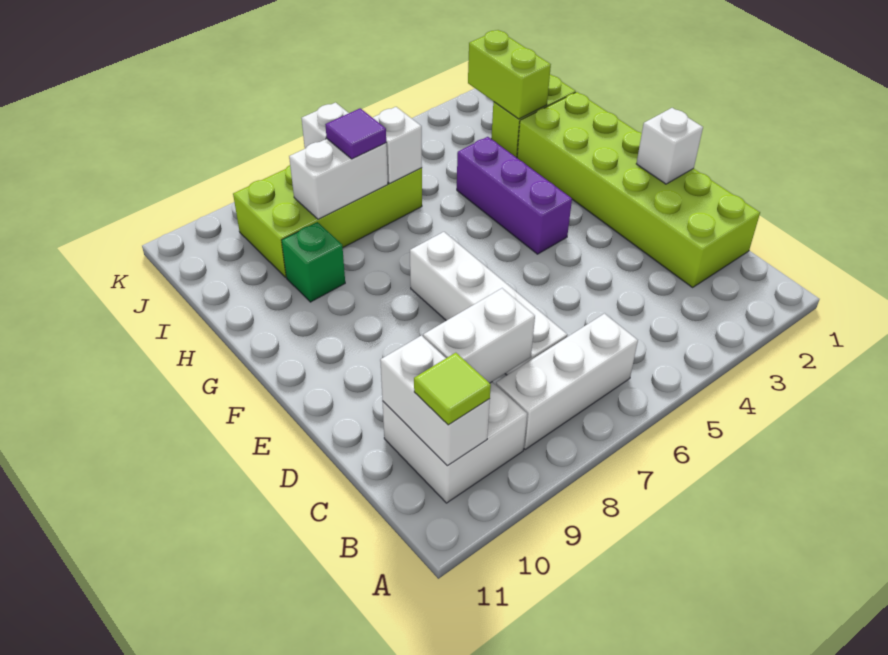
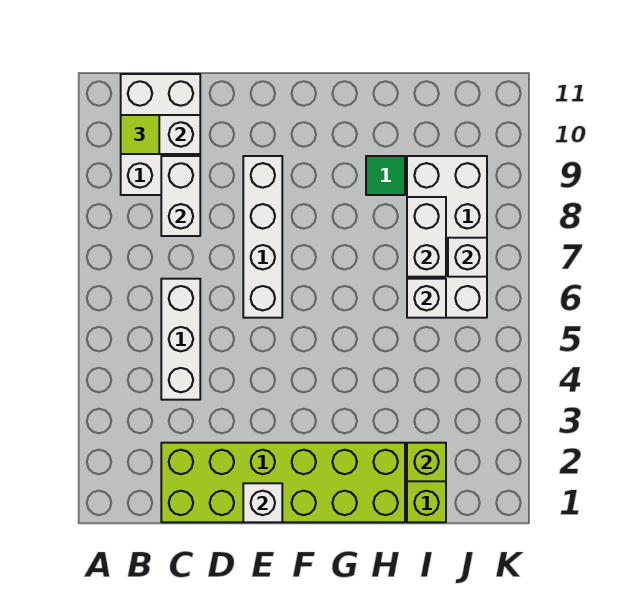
white 1x3 brick [496,314,638,450] -> white 1x3 brick moved to [161,279,200,400]
white 2x2 brick [382,382,527,503] -> white 2x3 brick [121,74,200,195]
white 1x4 brick [410,232,567,375] -> white 1x4 brick turned to [243,156,282,318]
purple 1x3 brick [457,137,572,254] -> none
green 1x1 brick [282,222,345,302] -> green 1x1 tile [366,156,405,195]
lime 1x2 brick [468,30,551,119] -> lime 1x1 brick [407,443,446,481]
lime 2x4 brick [233,165,422,277] -> white 2x4 brick [407,156,487,318]
purple 1x1 tile [325,108,386,159] -> none

